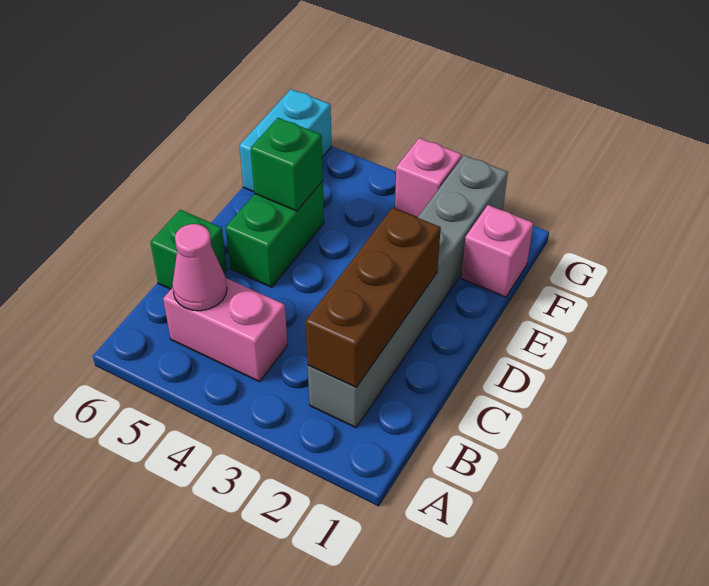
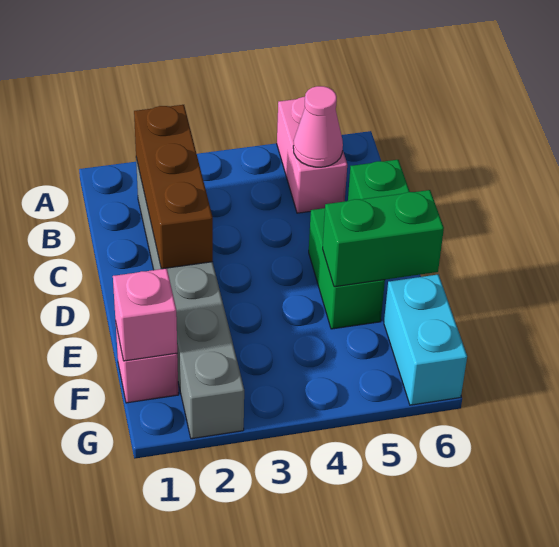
pink 1x2 brick [163,278,288,382] -> pink 1x2 brick turned to [277,97,347,213]
green 1x1 brick [251,118,323,211] -> green 1x2 brick [323,190,444,287]
pink 1x1 brick [395,138,462,218] -> pink 1x1 brick moved to [113,268,177,361]

